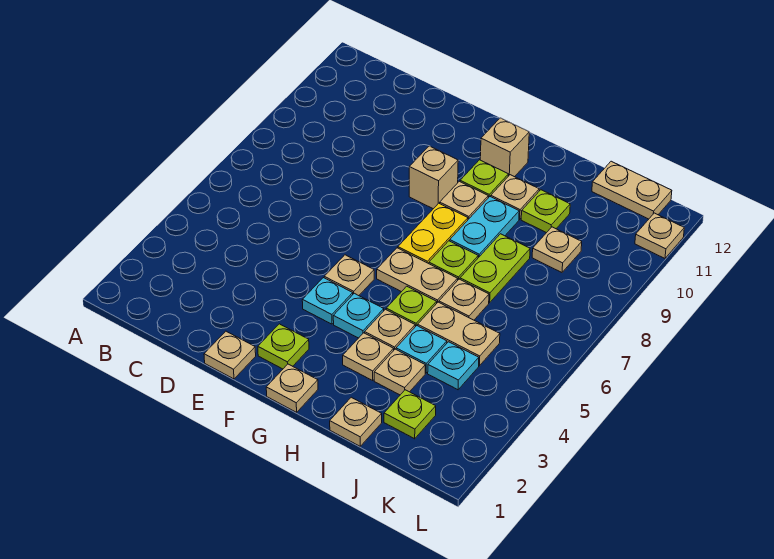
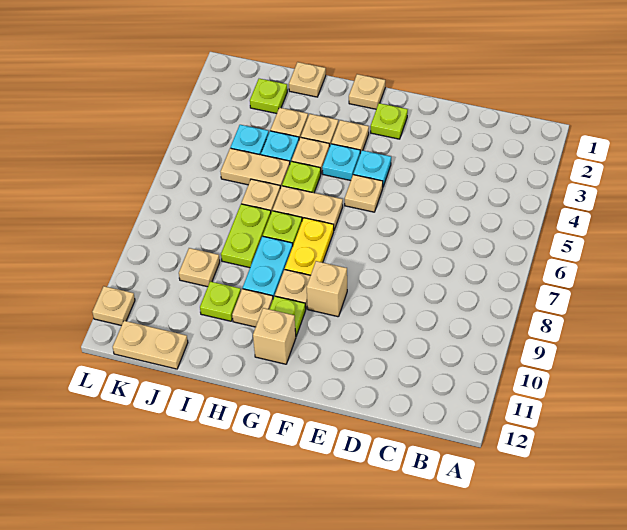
tan 1x1 plate [204,331,256,379] -> tan 1x1 plate moved to [331,120,369,153]

